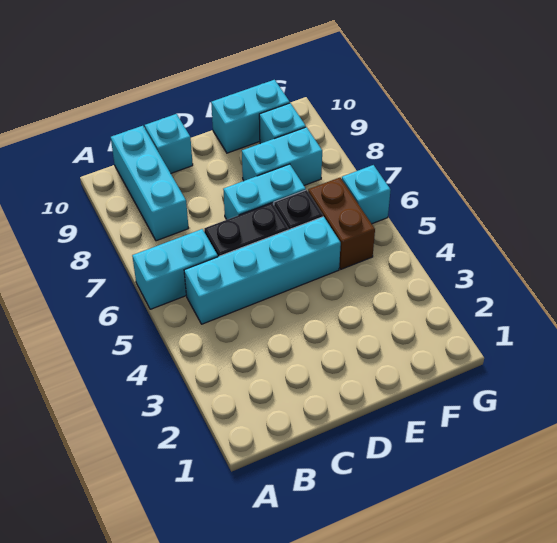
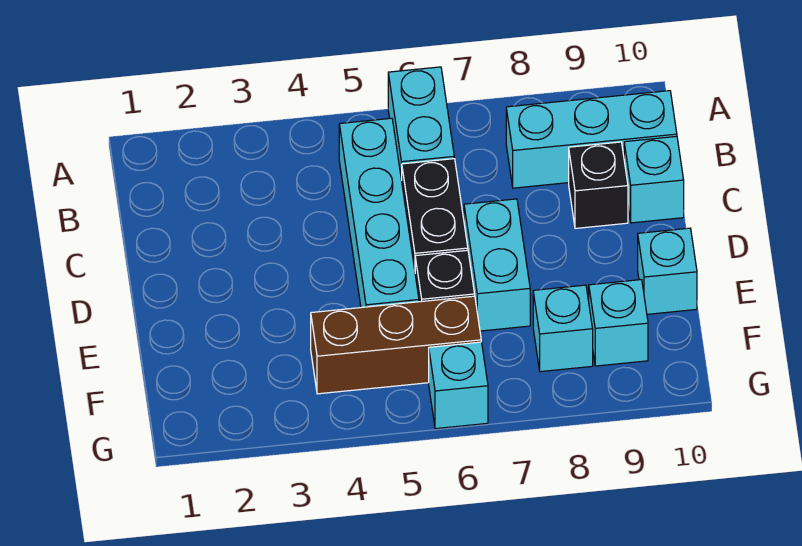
none -> black 1x1 brick [569,142,628,228]
cyan 1x2 brick [242,127,322,185] -> cyan 1x1 brick [533,285,593,372]
cyan 1x2 brick [211,80,290,153] -> cyan 1x1 brick [638,228,697,314]
brown 1x2 brick [308,178,375,269] -> brown 1x3 brick [311,296,481,394]

